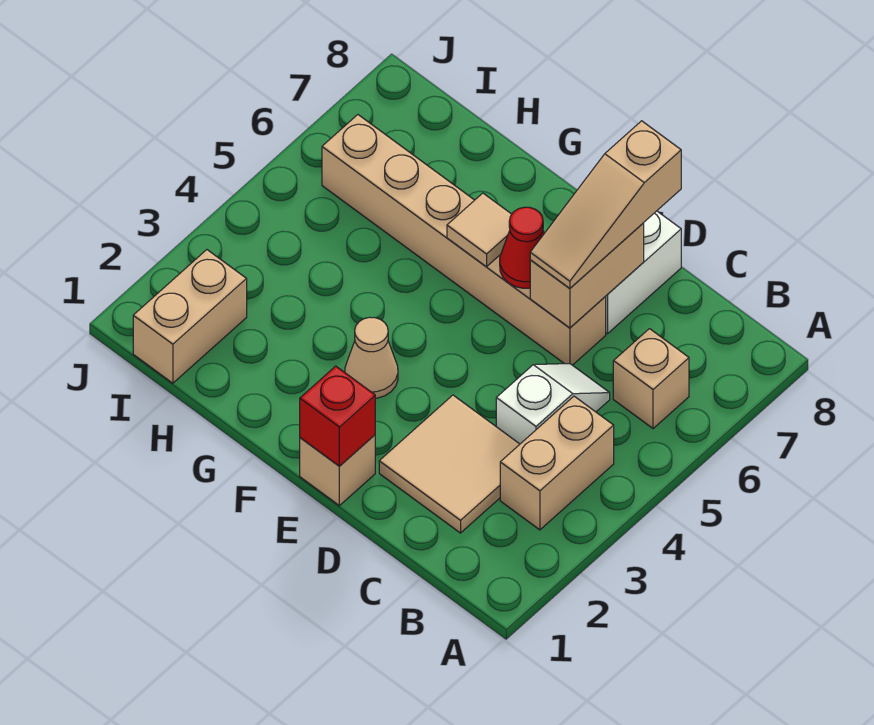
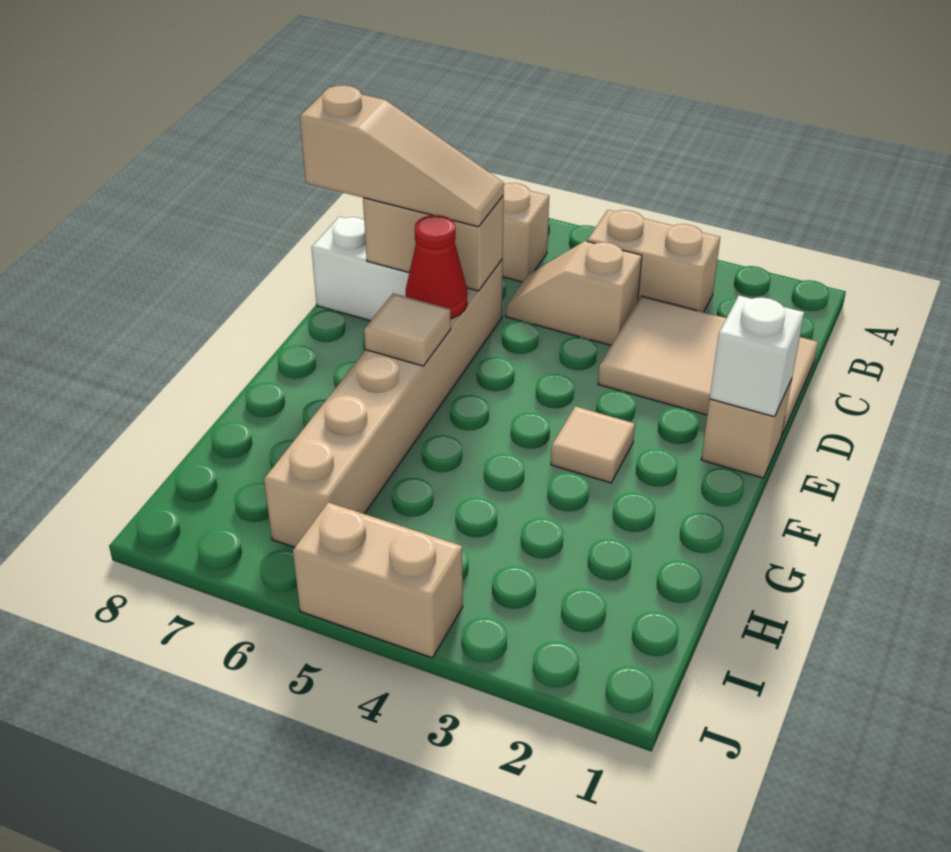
tan 2x2 tile [379,395,520,533] -> tan 2x3 tile [598,296,818,434]
white 1x2 slope [496,364,610,444] -> tan 1x2 slope [506,241,642,345]
red 1x1 brick [300,366,375,466] -> white 1x1 brick [710,296,804,417]
tan 1x1 cone [345,317,398,398] -> tan 1x1 tile [551,406,635,483]
tan 1x2 brick [133,250,247,383] -> tan 1x2 brick moved to [293,503,463,658]

